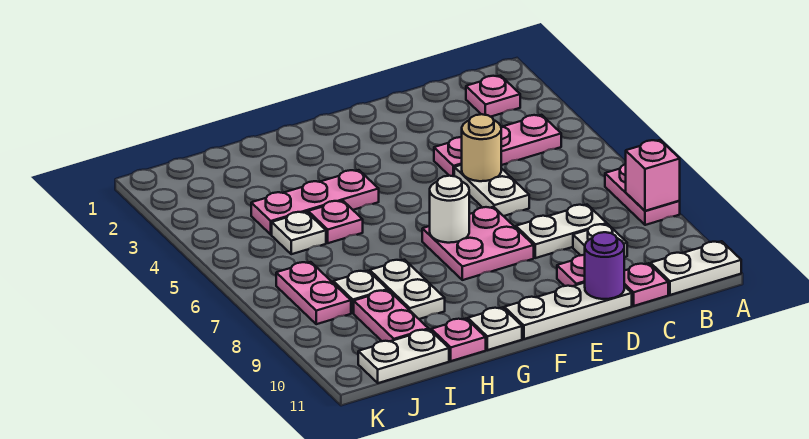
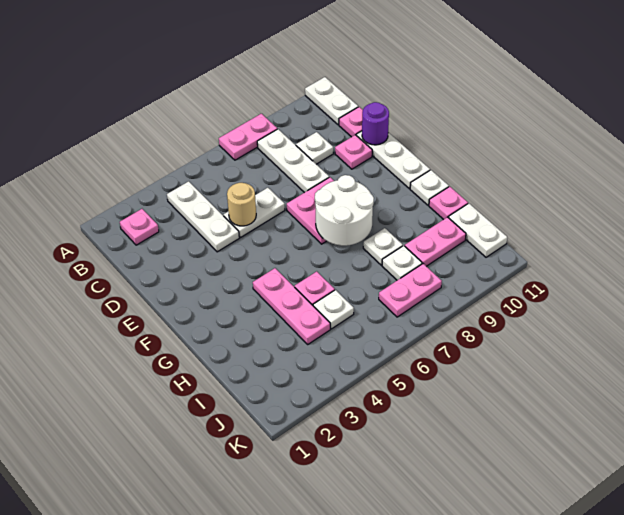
pink 1x1 brick [626,140,680,211] -> none
pink 1x3 plate [434,115,561,176] -> white 1x3 plate [167,181,239,252]
white 1x2 plate [516,205,607,258] -> white 1x3 plate [257,129,329,193]
white 1x1 round brick [430,176,469,243] -> white 2x2 round brick [315,175,374,246]
white 1x2 plate [370,260,445,319] -> white 1x1 plate [363,228,403,265]

